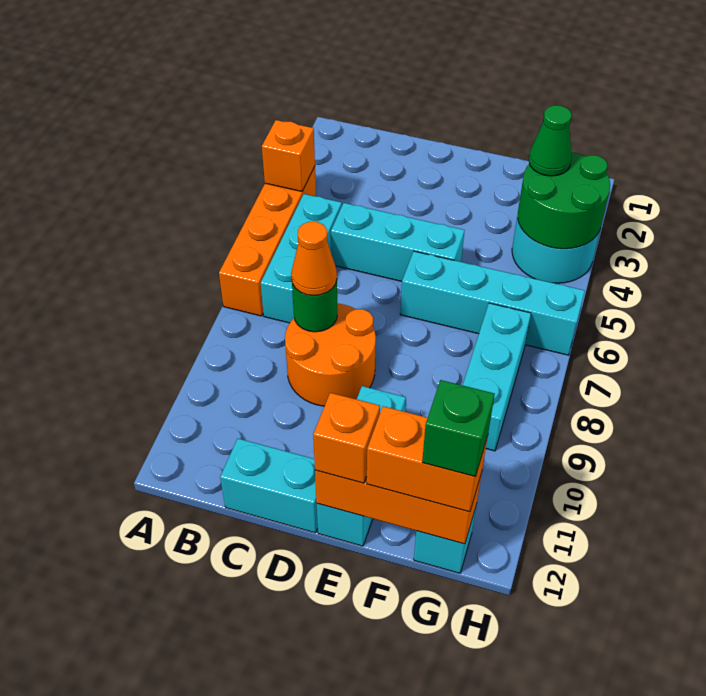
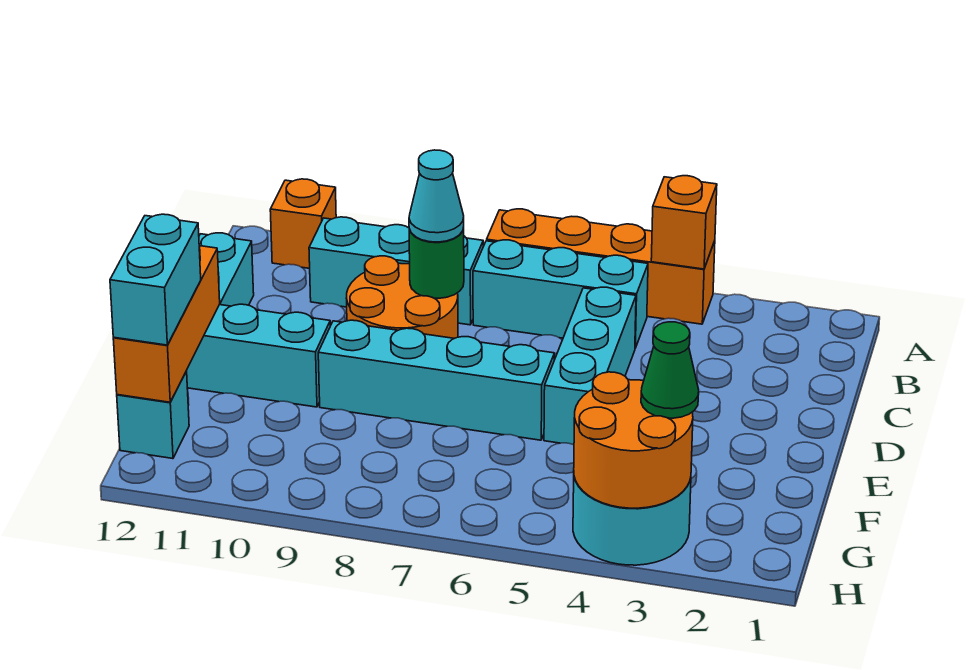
orange 1x1 cone [291,222,337,296] -> cyan 1x1 cone [409,150,464,242]
cyan 1x4 brick [400,251,585,355] -> cyan 1x4 brick turned to [318,320,554,440]
orange 1x1 brick [313,393,380,483] -> orange 1x1 brick moved to [270,179,336,268]
orange 1x2 brick [367,406,488,512] -> cyan 1x2 brick [110,214,201,345]
green 2x2 round brick [518,152,610,249] -> orange 2x2 round brick [574,372,693,508]
cyan 1x3 brick [463,303,531,451] -> cyan 1x3 brick moved to [309,217,483,325]
green 1x1 brick [422,380,495,477] -> none

